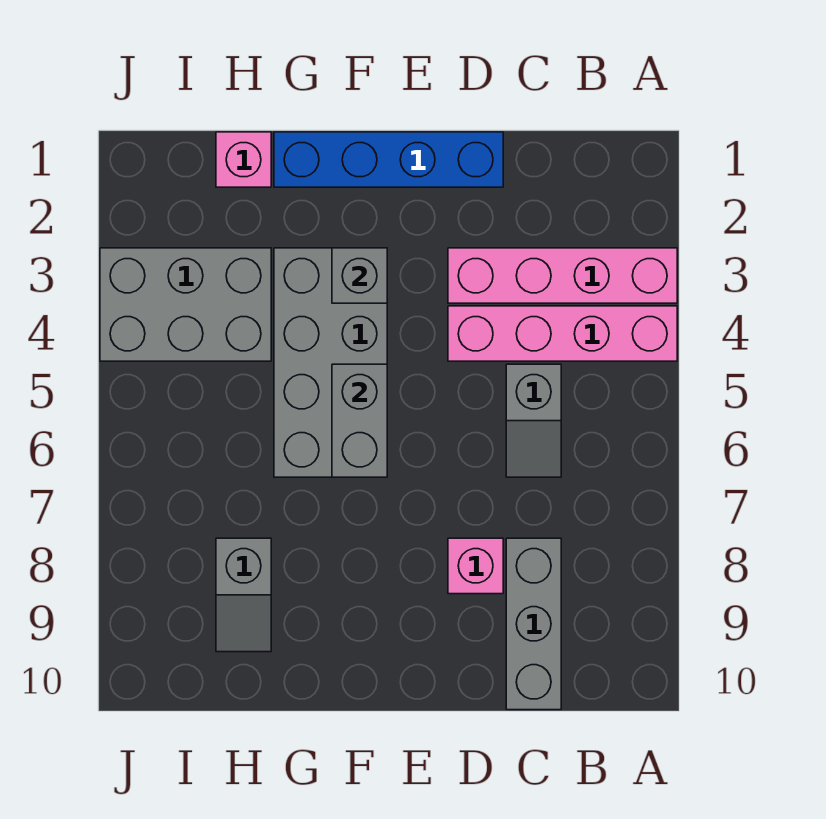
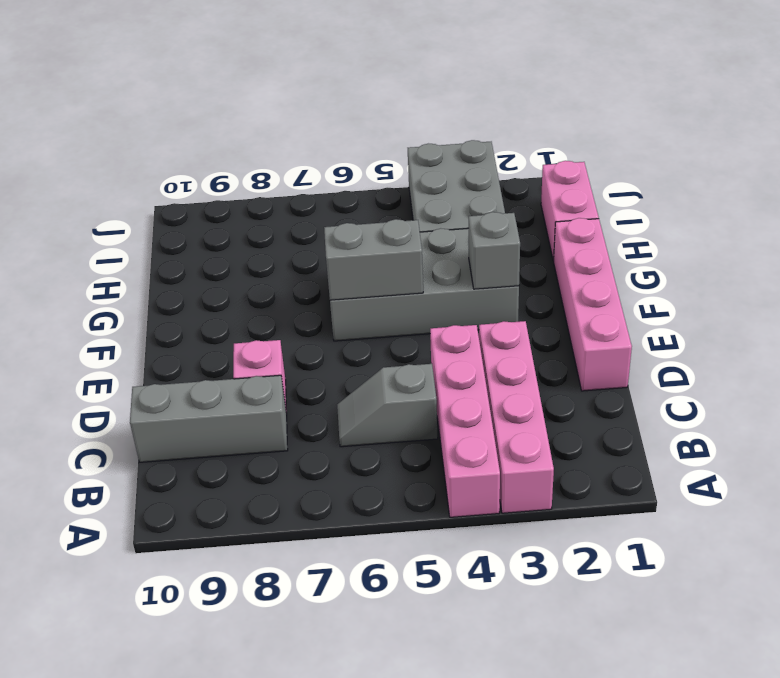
blue 1x4 brick [274,132,503,187] -> pink 1x4 brick [554,218,632,391]
pink 1x1 brick [216,132,271,187] -> pink 1x2 brick [541,161,599,261]
grey 1x2 slope [216,538,271,652] -> none

